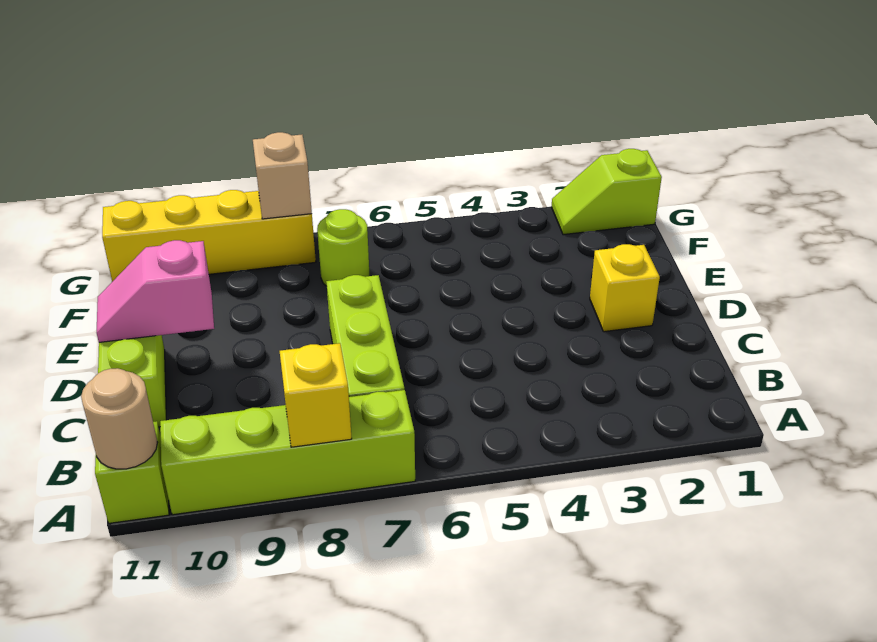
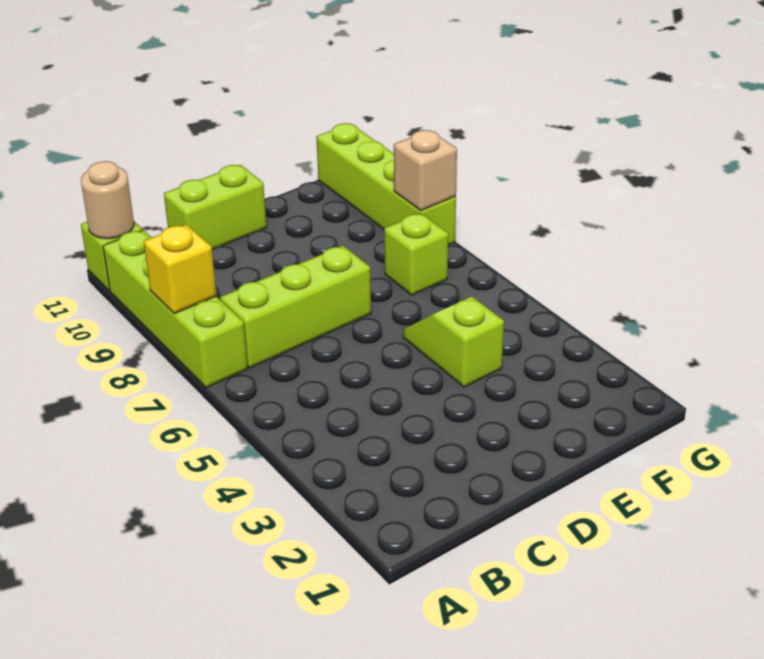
yellow 1x1 brick [590,244,660,332] -> none
pink 1x2 slope [96,240,214,342] -> none
lime 1x1 round brick [317,209,369,286] -> lime 1x1 brick [384,213,448,295]
lime 1x2 slope [552,149,662,235] -> lime 1x2 slope moved to [403,297,504,387]
yellow 1x4 brick [102,190,316,282] -> lime 1x4 brick [316,123,456,245]

